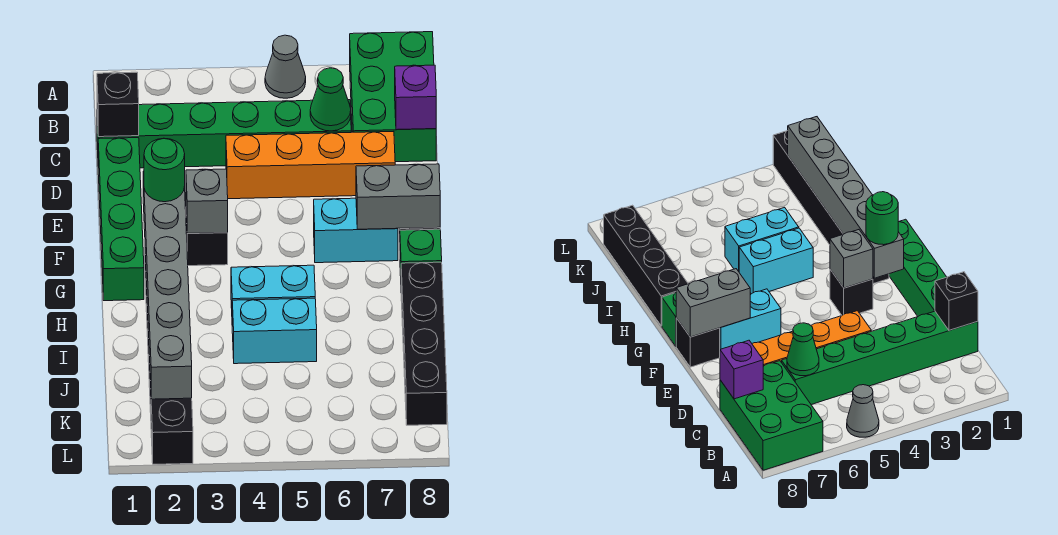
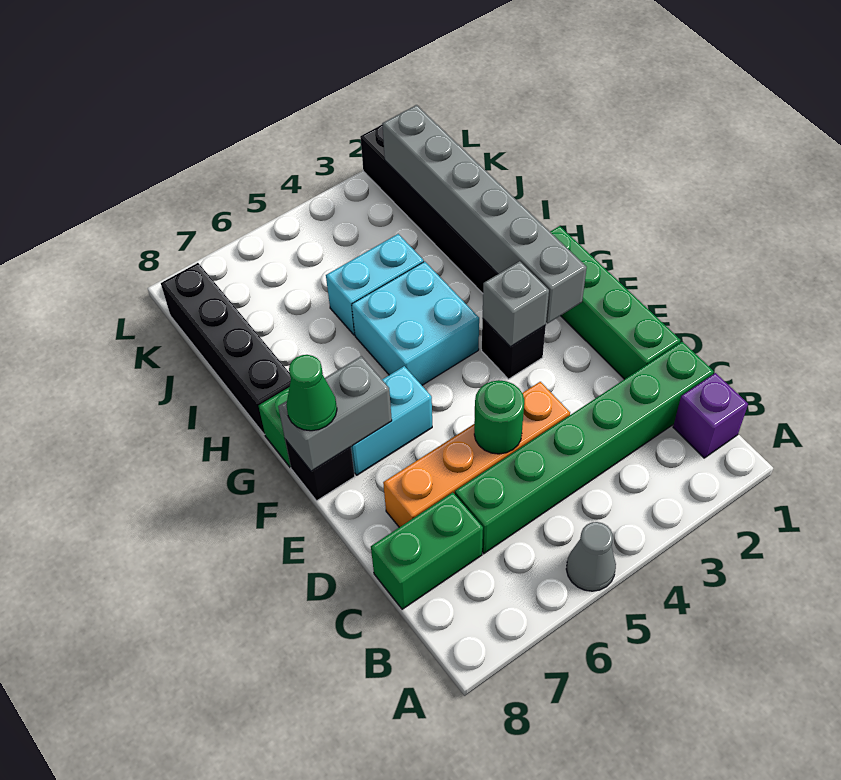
green 2x3 brick [350,32,436,162] -> green 1x2 brick [371,493,483,609]
black 1x1 brick [97,72,139,137] -> none
green 1x1 cone [310,68,351,131] -> green 1x1 cone moved to [286,355,337,431]
purple 1x1 brick [395,65,436,130] -> purple 1x1 brick moved to [673,373,748,458]
green 1x1 round brick [144,138,185,202] -> green 1x1 round brick moved to [474,380,524,454]
cyan 1x2 brick [231,265,315,308] -> cyan 2x2 brick [352,262,479,385]

